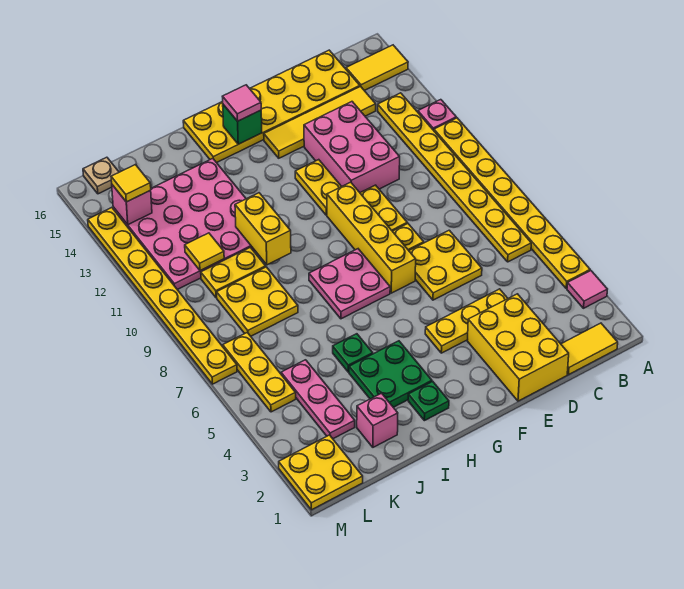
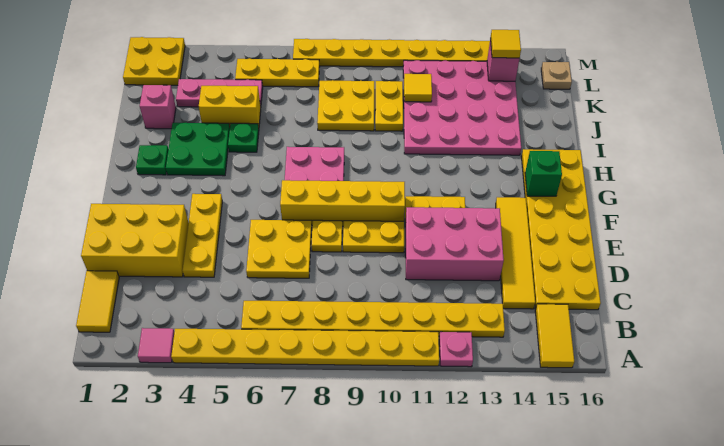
pink 1x1 tile [222,85,261,121] -> none
yellow 1x2 brick [235,193,291,265] -> yellow 1x2 brick moved to [199,86,261,128]

